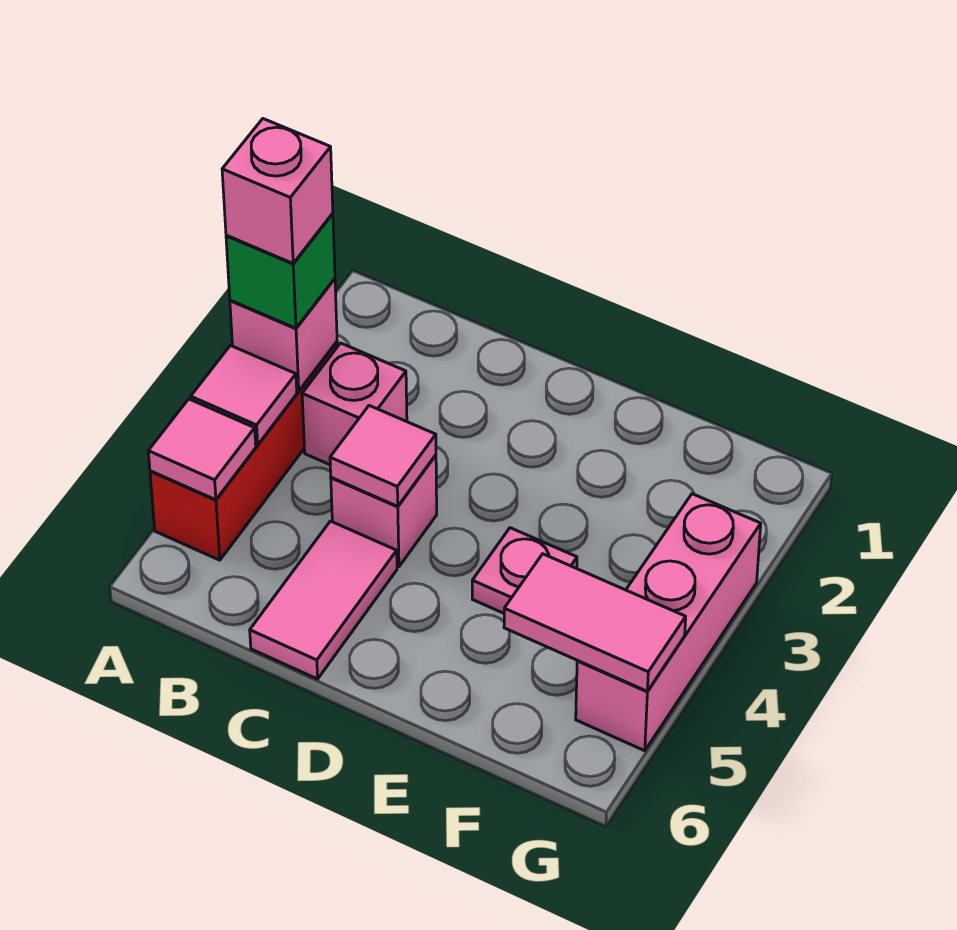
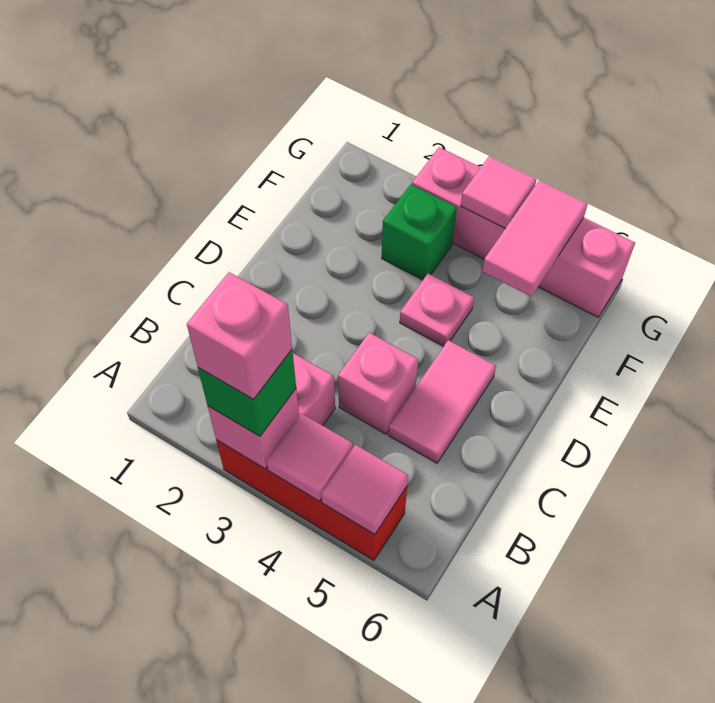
pink 1x1 tile [330,406,436,506] -> pink 1x1 tile moved to [461,156,536,228]
pink 1x2 tile [250,521,397,679] -> pink 1x2 tile turned to [389,340,496,463]
none -> green 1x1 brick [382,184,457,280]
pink 1x3 brick [576,494,761,751] -> pink 1x4 brick [412,147,635,317]

